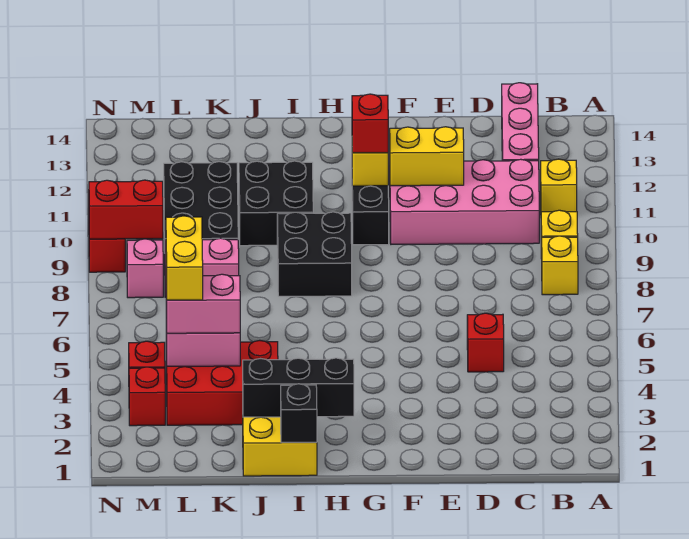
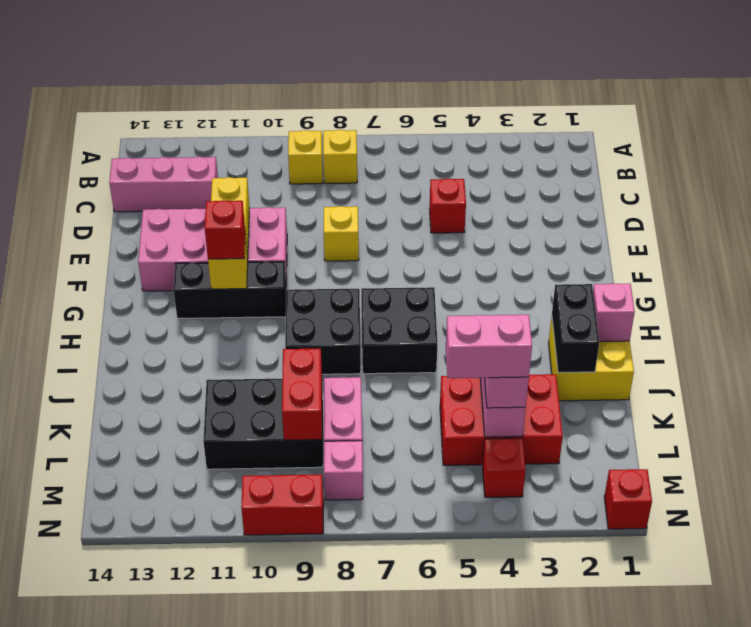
yellow 1x1 brick [541,159,577,212] -> yellow 1x1 brick moved to [324,206,359,261]
pink 2x4 brick [390,159,539,244] -> pink 2x4 brick turned to [138,207,287,291]
black 1x3 brick [243,358,354,417] -> black 1x2 brick [552,284,599,373]
black 1x1 brick [281,384,317,443] -> pink 1x1 brick [593,284,635,342]
black 2x2 brick [239,161,313,246] -> black 2x2 brick moved to [361,287,438,374]
red 2x3 brick [166,340,278,425] -> red 2x3 brick turned to [440,374,563,465]
yellow 1x2 brick [166,216,203,300] -> pink 1x2 brick [446,315,532,378]
red 1x1 brick [129,367,165,426] -> red 1x1 brick moved to [604,469,652,529]
red 1x2 brick [89,180,163,239] -> red 1x2 brick moved to [282,349,322,440]

